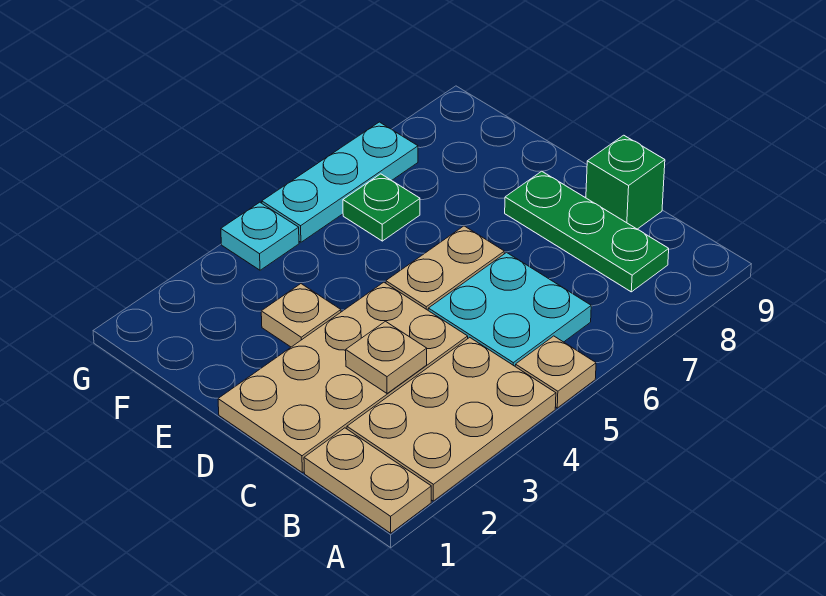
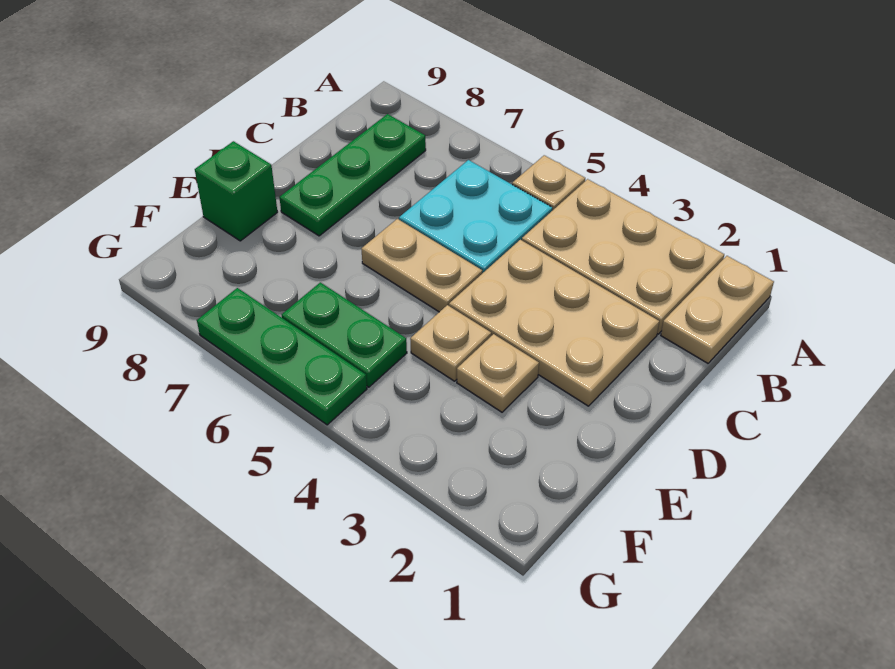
tan 2x4 plate [218,282,468,473] -> tan 2x3 plate [449,240,659,406]
tan 1x1 plate [346,321,427,393] -> tan 1x1 plate moved to [410,305,491,381]
green 1x1 brick [586,135,665,229] -> green 1x1 brick moved to [195,141,277,241]
green 1x1 plate [343,174,420,241] -> green 1x2 plate [282,282,407,387]
cyan 1x1 plate [221,202,299,270] -> none
cyan 1x3 plate [262,122,418,242] -> green 1x3 plate [197,288,367,425]

